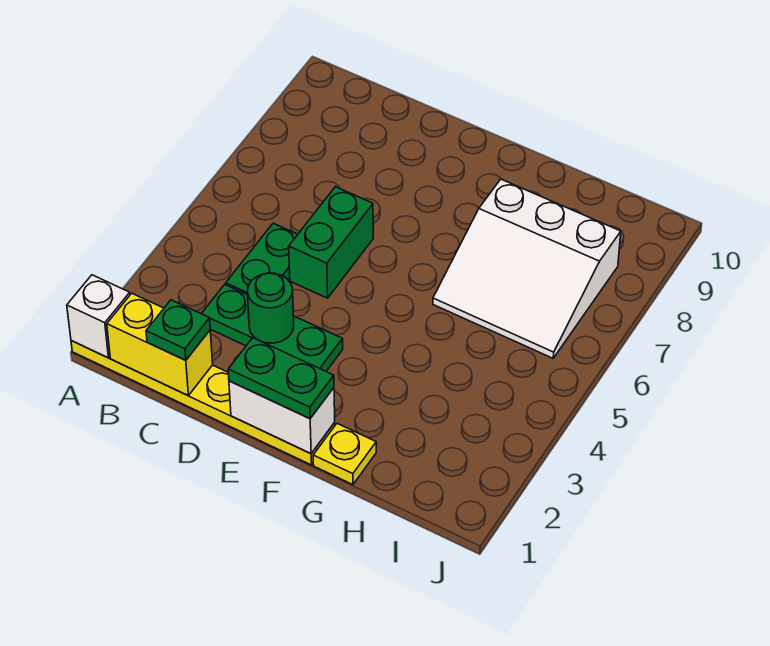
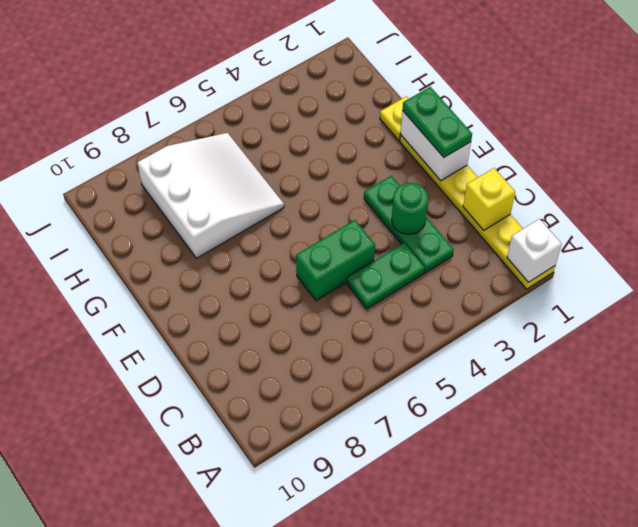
yellow 1x2 brick [107,293,213,395] -> yellow 1x1 brick [463,168,515,230]
green 1x1 plate [146,300,210,360] -> none

